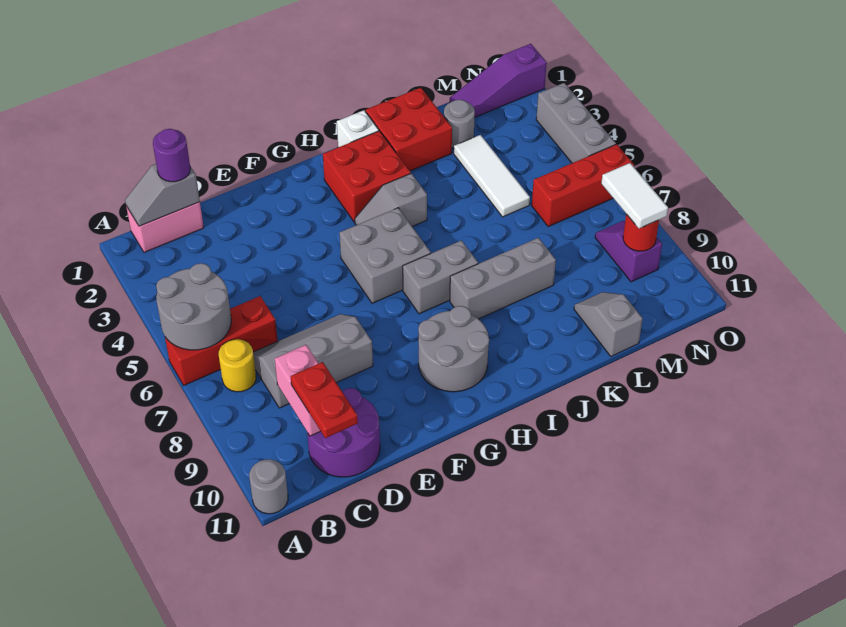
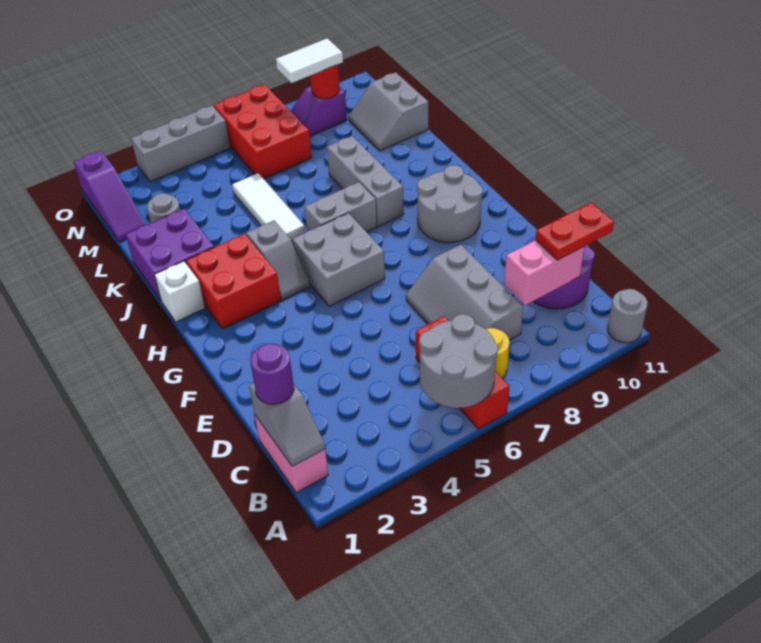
grey 1x2 brick [403,240,478,314] -> grey 1x2 brick turned to [305,182,377,232]
red 2x2 brick [366,88,452,171] -> purple 2x2 brick [126,209,214,300]
white 1x3 tile [454,135,530,217] -> white 1x3 tile turned to [232,173,305,241]
grey 1x2 slope [574,292,643,356] -> grey 2x2 slope [349,72,428,151]
red 1x3 brick [532,144,634,226] -> red 2x3 brick [214,84,312,179]

